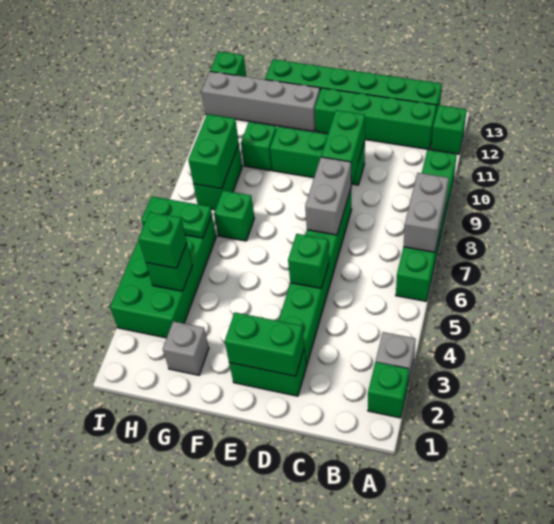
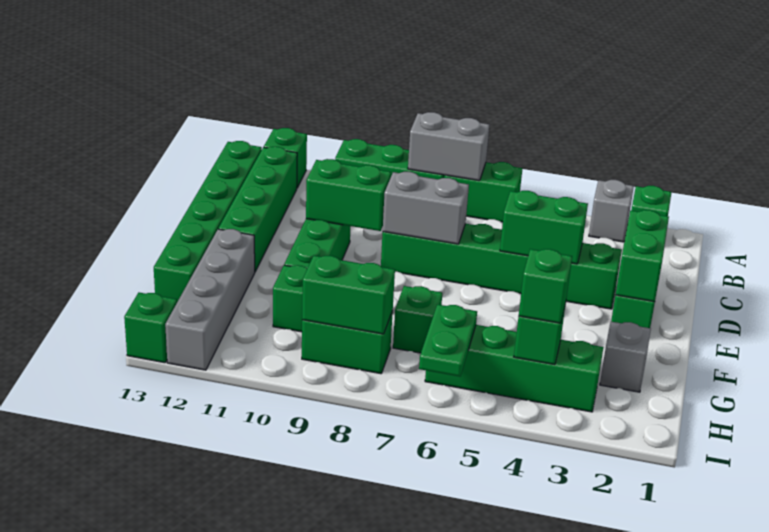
green 1x1 brick [288,234,329,289] -> green 1x2 brick [500,191,588,264]
green 2x4 brick [110,215,216,338] -> green 1x4 brick [425,325,604,412]

